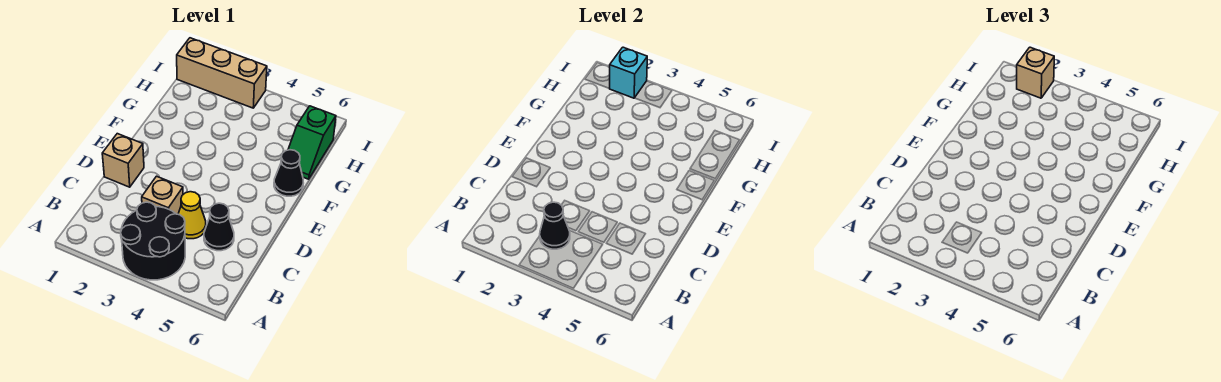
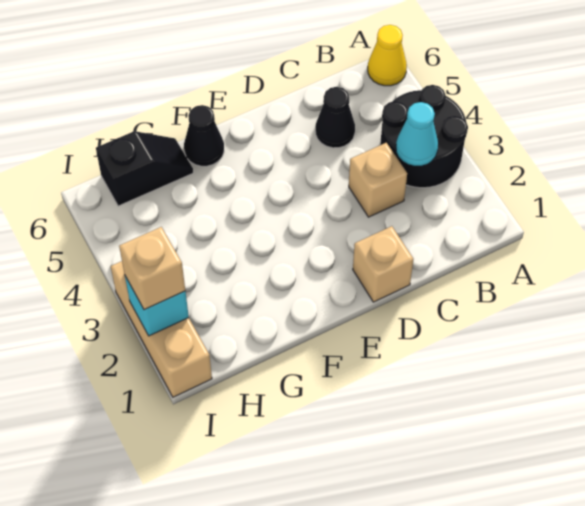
black 1x1 cone [540,202,570,249] -> cyan 1x1 cone [396,102,438,166]
yellow 1x1 cone [178,192,206,239] -> yellow 1x1 cone moved to [368,25,407,86]
green 1x2 slope [288,106,336,179] -> black 1x2 slope [96,131,193,206]

